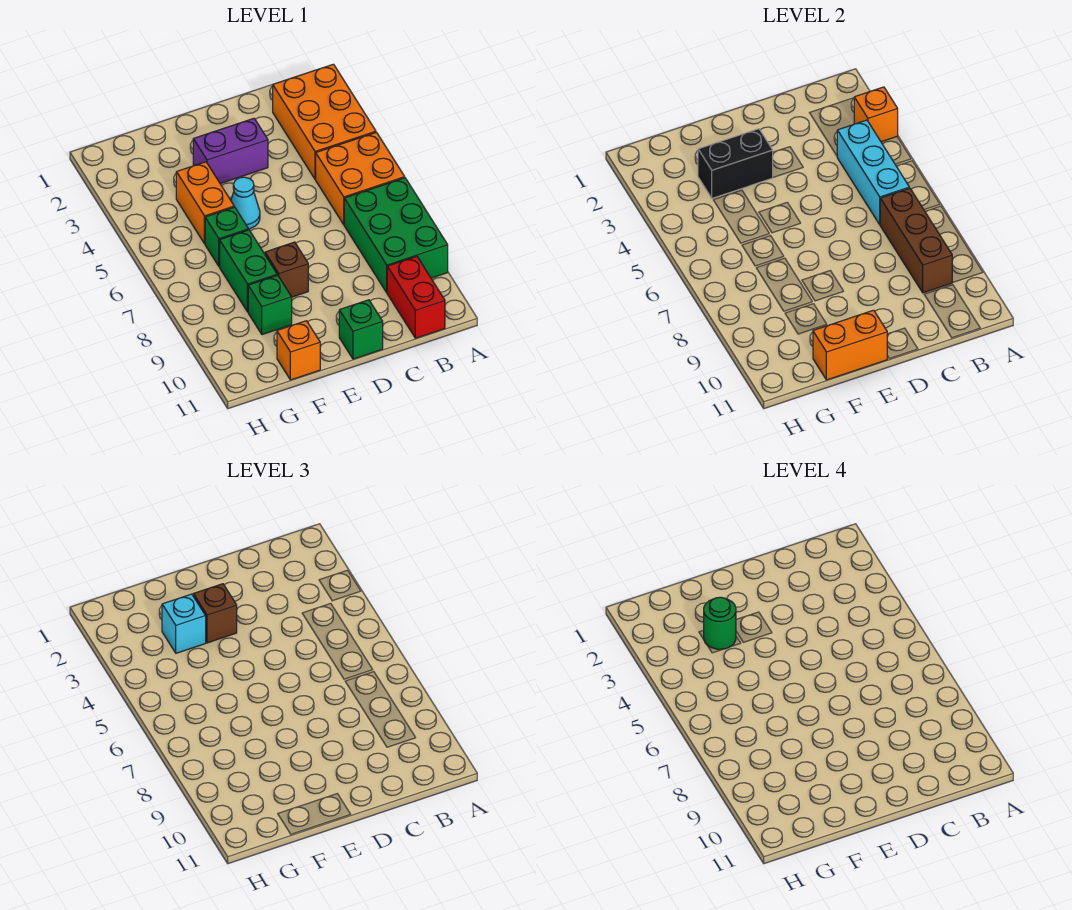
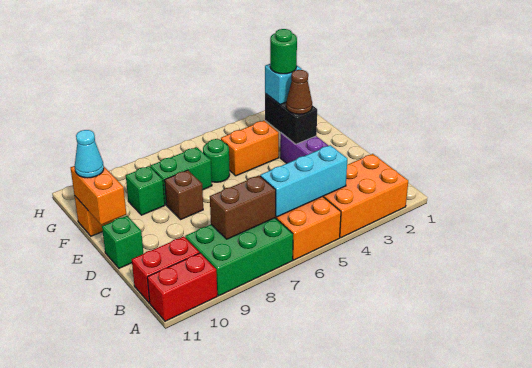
orange 1x1 brick [854,87,898,142] -> none
none -> red 1x2 brick [147,253,217,321]
brown 1x3 brick [880,188,953,293] -> brown 1x2 brick [210,175,276,239]
brown 1x1 brick [193,584,237,643] -> brown 1x1 cone [286,70,312,114]
cyan 1x1 cone [231,177,260,229] -> cyan 1x1 cone moved to [75,130,104,178]
green 1x1 brick [205,207,249,266] -> green 1x1 round brick [203,139,230,182]

